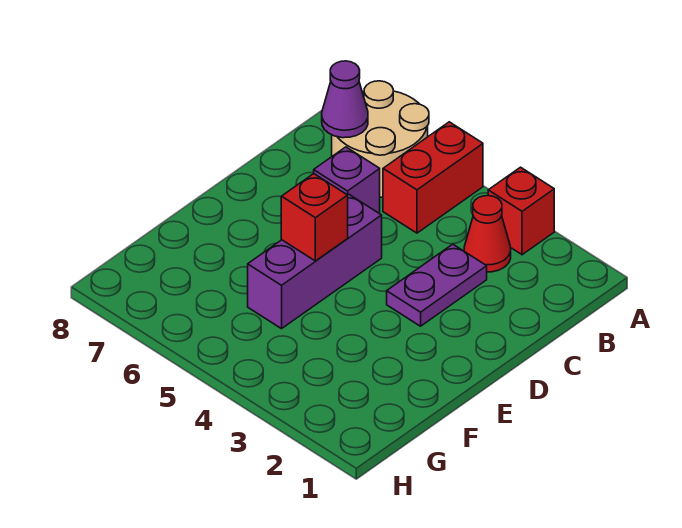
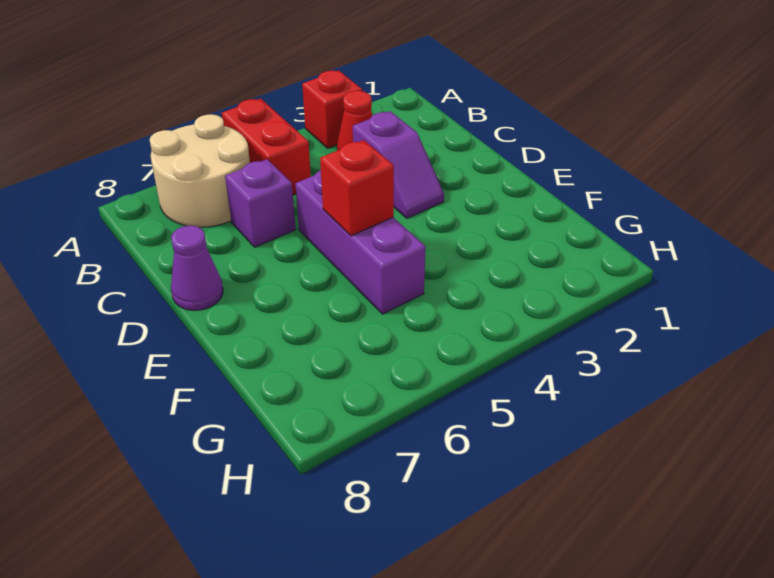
purple 1x1 cone [322,61,368,138] -> purple 1x1 cone moved to [171,226,223,310]
purple 1x2 plate [387,244,487,326] -> purple 1x2 slope [353,111,444,218]

